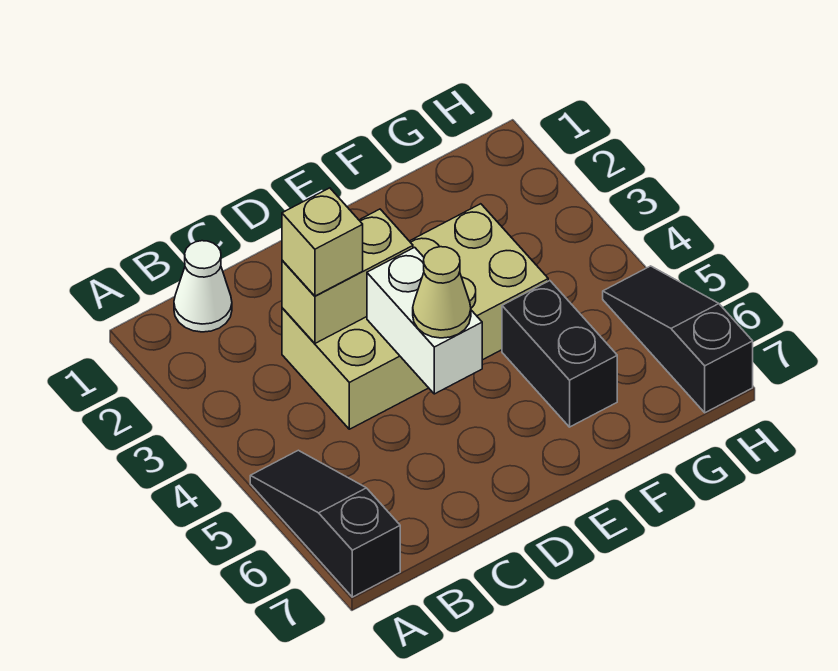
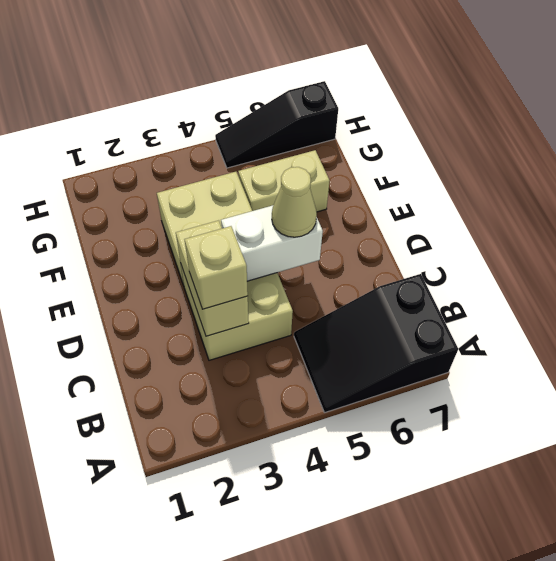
black 1x3 slope [250,450,400,597] -> black 2x3 slope [294,274,458,413]
white 1x1 cone [174,241,232,332] -> none
black 1x2 brick [502,281,617,427] -> tan 1x2 brick [238,150,330,212]

